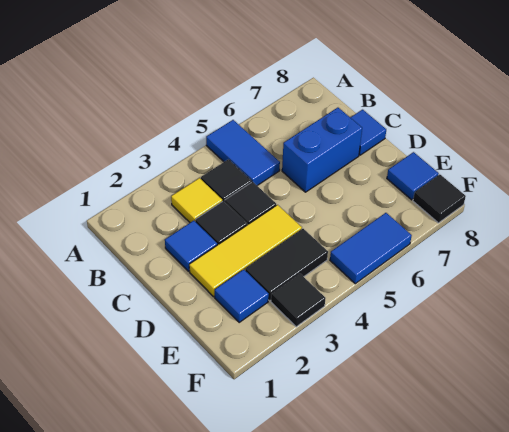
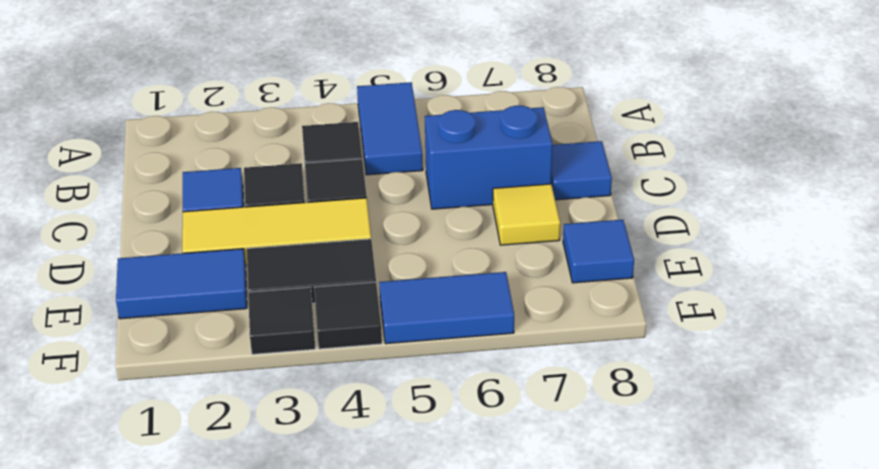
yellow 1x1 tile [171,178,222,223] -> yellow 1x1 tile moved to [493,184,560,245]
blue 1x1 tile [215,269,269,322] -> blue 1x2 tile [116,249,247,319]
black 1x1 tile [413,174,466,223] -> black 1x1 tile moved to [314,282,382,349]

